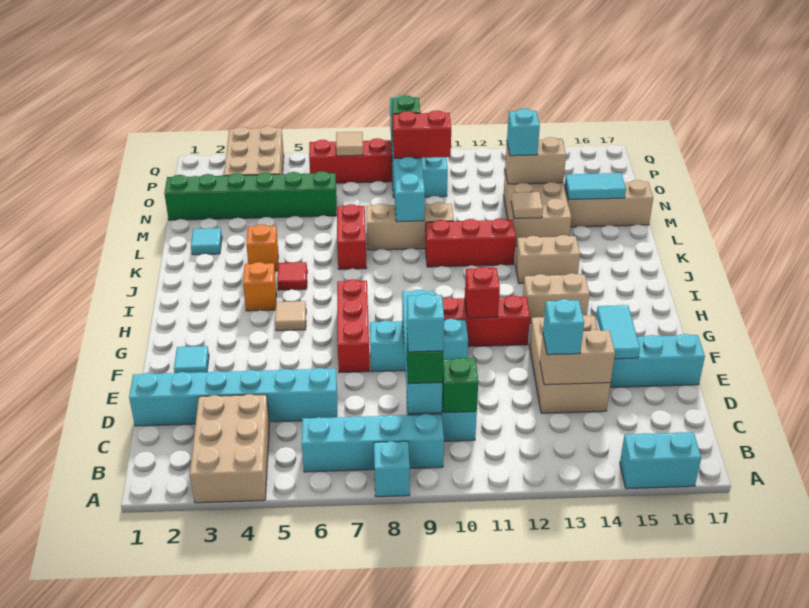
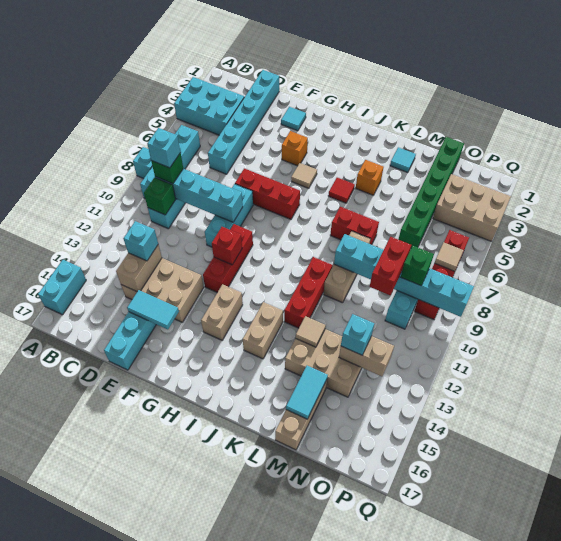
tan 2x3 brick [190,394,269,503] -> cyan 2x3 brick [174,77,244,135]
orange 1x1 brick [243,262,276,311] -> orange 1x1 brick moved to [282,131,308,166]
tan 1x2 brick [505,137,566,184] -> tan 1x2 brick turned to [339,336,394,376]

